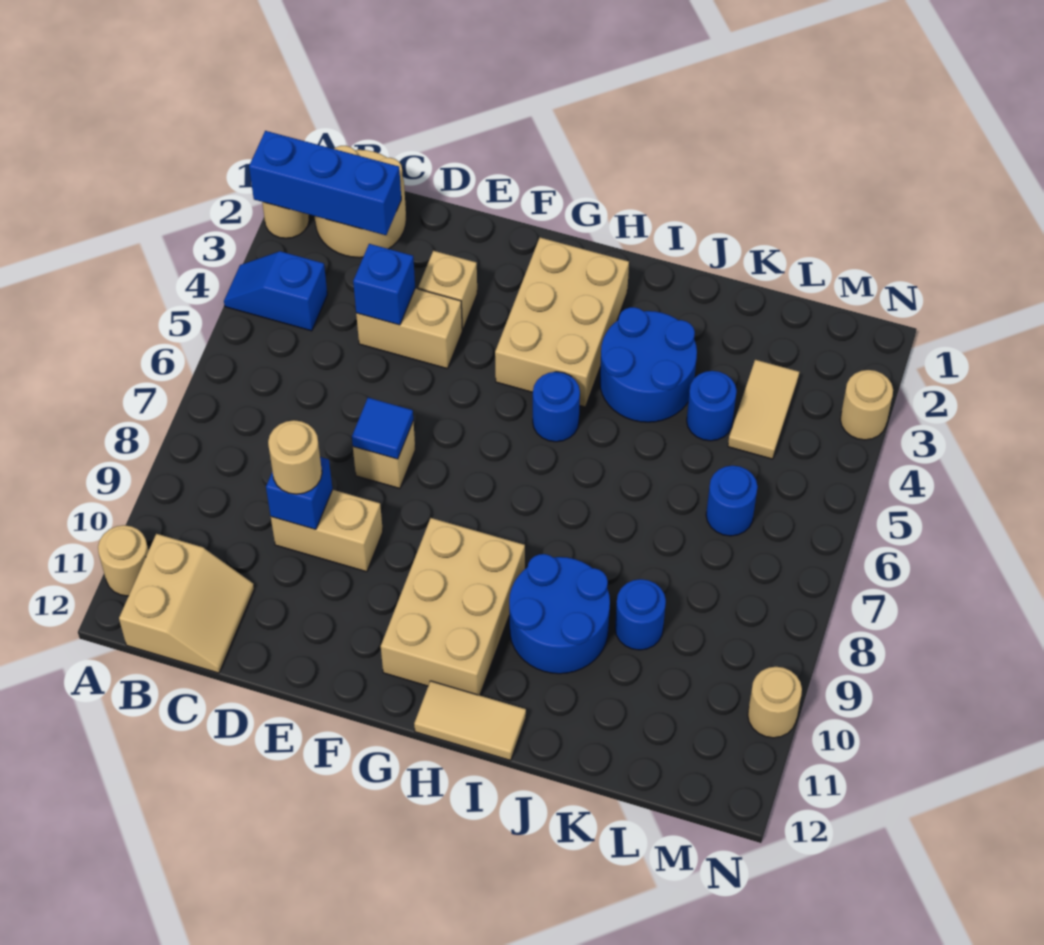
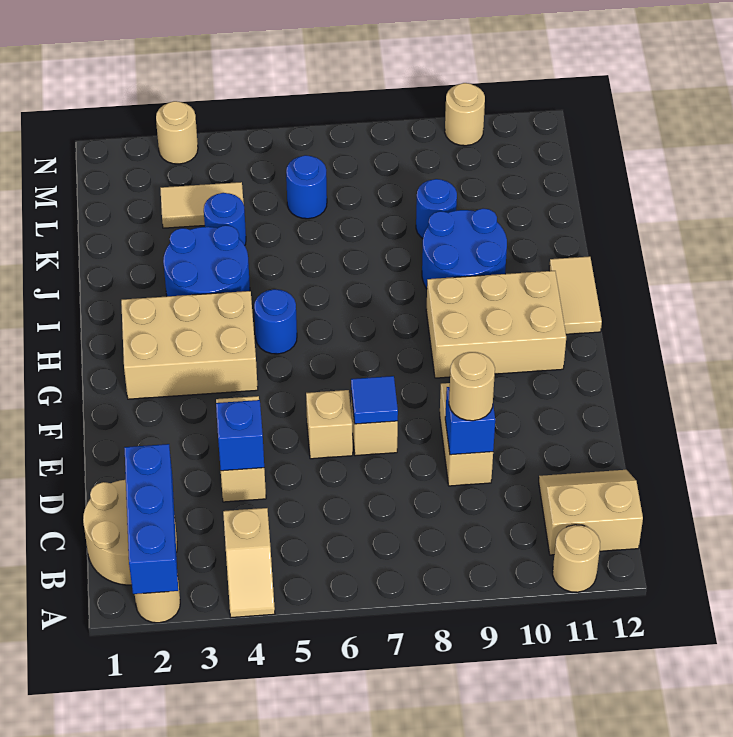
blue 1x2 slope [224,251,327,331] -> tan 1x2 slope [223,508,275,617]
tan 1x1 brick [418,251,477,330] -> tan 1x1 brick moved to [306,390,353,459]

